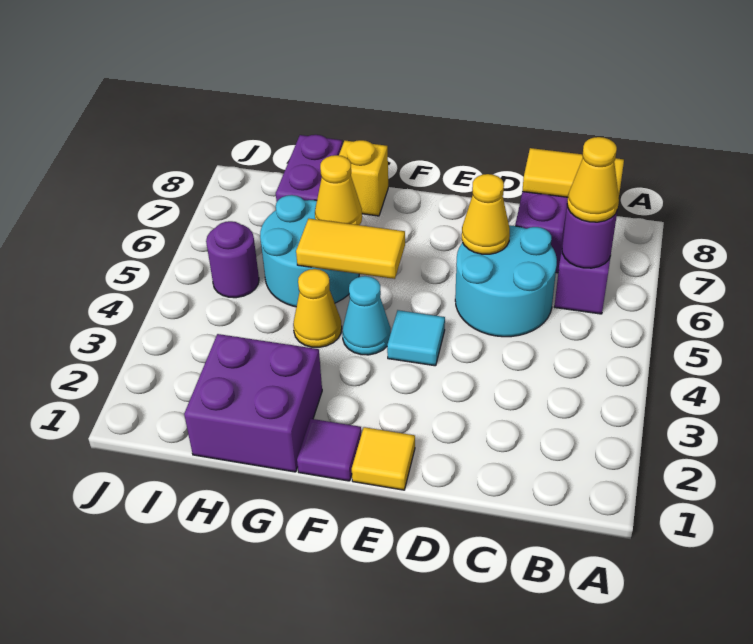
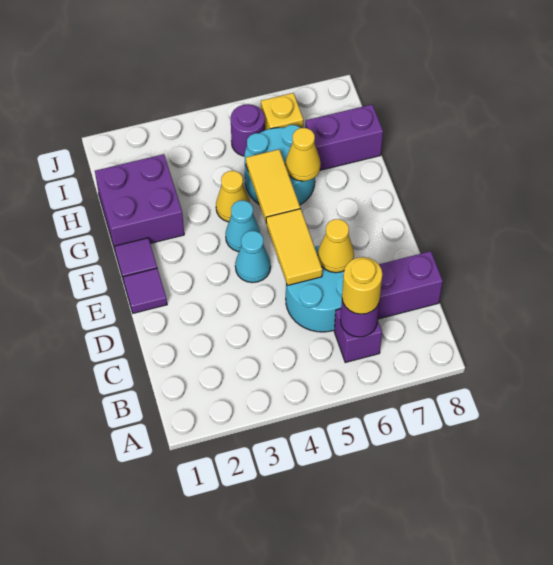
yellow 1x1 cone [567,137,619,222] -> yellow 1x1 round brick [342,257,382,314]
yellow 1x2 tile [522,148,624,197] -> yellow 1x2 tile moved to [266,209,322,286]
yellow 1x1 tile [352,427,415,490] -> purple 1x1 tile [123,268,167,313]
cyan 1x1 tile [387,310,445,366] -> cyan 1x1 cone [235,231,271,283]
yellow 1x1 brick [339,140,388,216] -> yellow 1x1 brick moved to [261,93,303,130]

